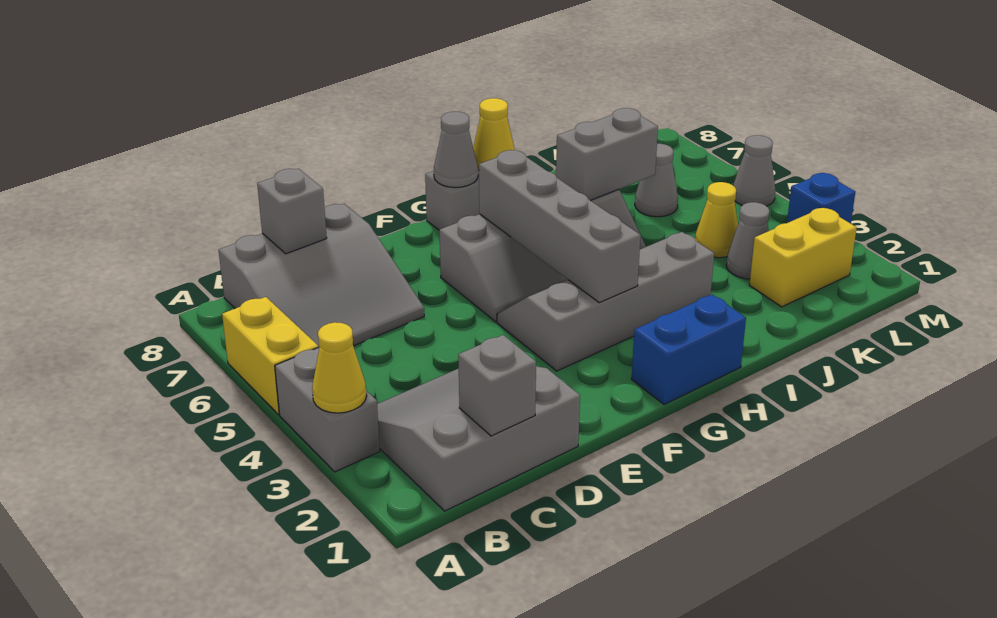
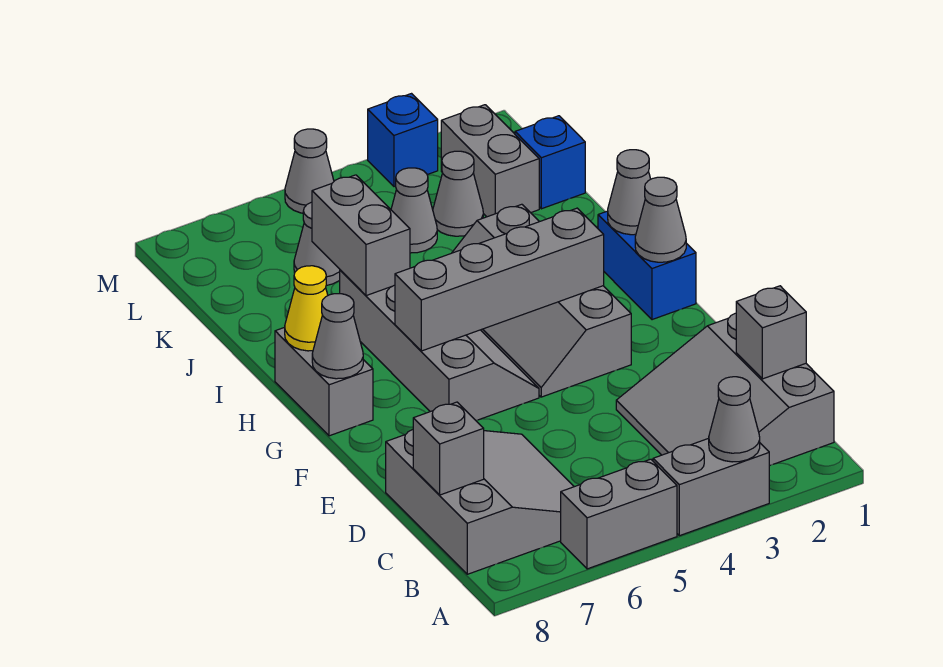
yellow 1x1 cone [312,322,367,413] -> grey 1x1 cone [709,377,760,462]
yellow 1x2 brick [222,297,318,415] -> grey 1x2 brick [561,459,677,569]
none -> grey 1x1 cone [635,177,686,262]
none -> grey 1x1 cone [608,150,651,235]
none -> blue 1x1 brick [515,116,585,209]
yellow 1x2 brick [750,207,857,307] -> grey 1x2 brick [441,105,539,217]
yellow 1x1 cone [695,182,738,258] -> grey 1x1 cone [391,168,437,253]

